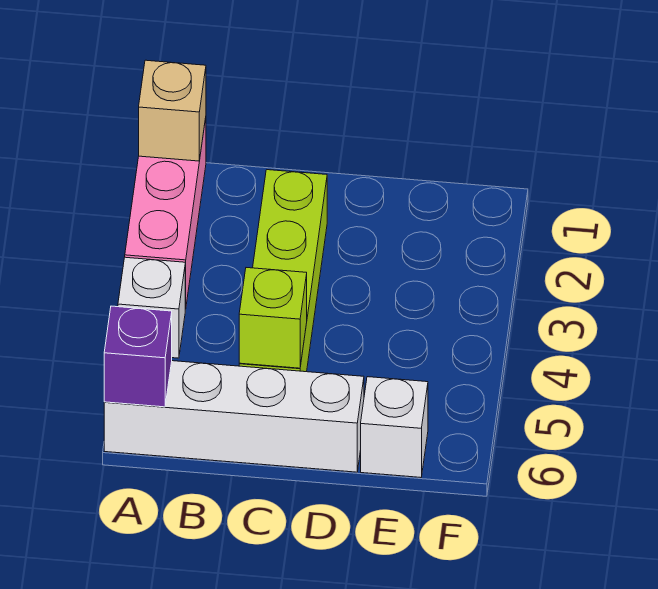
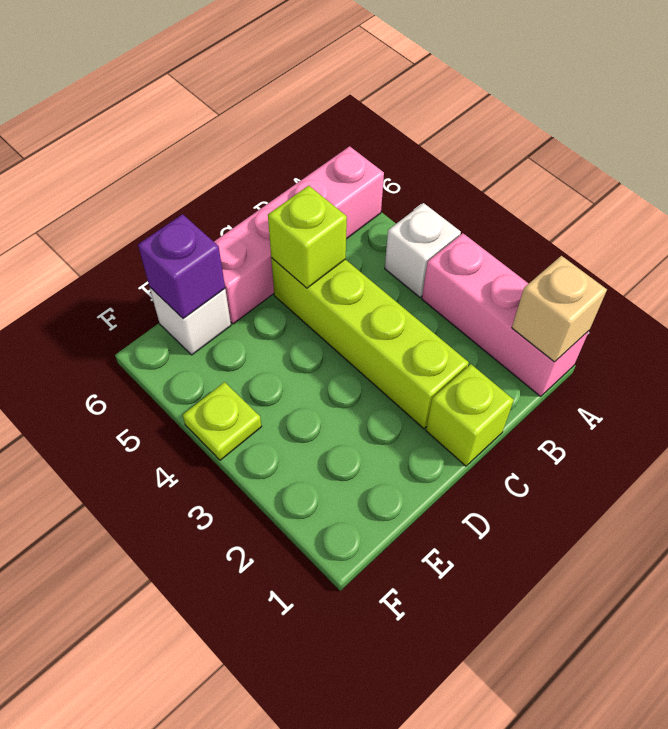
white 1x4 brick [104,361,364,472] -> pink 1x4 brick [214,146,384,324]
purple 1x1 brick [104,306,172,407] -> purple 1x1 brick moved to [138,214,225,319]
none -> lime 1x1 brick [426,364,514,466]
none -> lime 1x1 plate [183,382,262,460]

